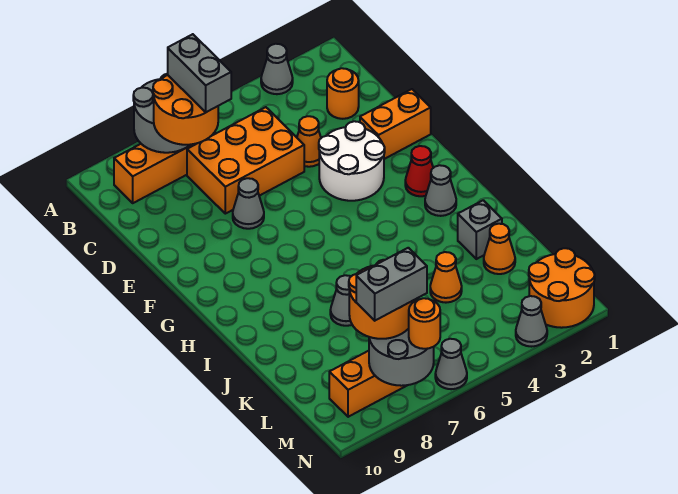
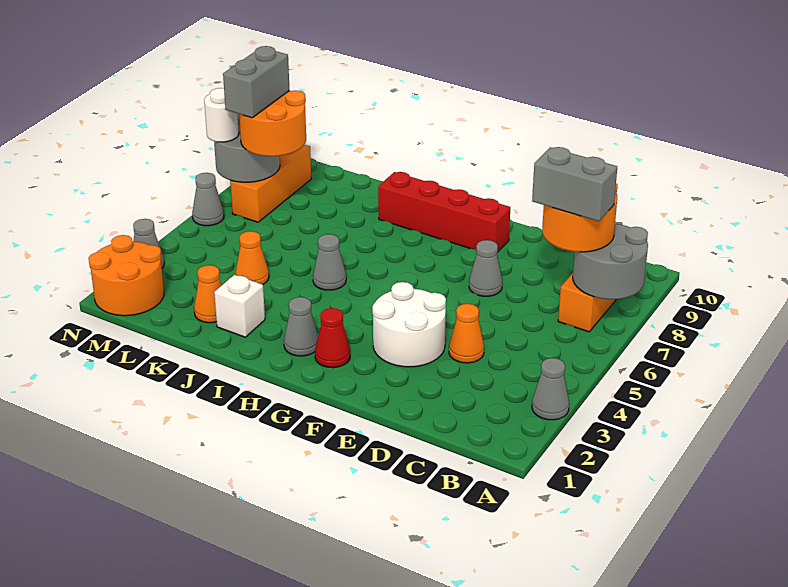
orange 1x1 round brick [327,68,359,119] -> none
orange 2x3 brick [187,107,304,214] -> none
orange 1x2 brick [360,89,431,159] -> none
none -> red 1x4 brick [378,172,510,251]
grey 1x1 brick [458,200,502,259] -> white 1x1 brick [214,275,265,337]
grey 1x1 cone [330,275,352,326] -> grey 1x1 cone moved to [313,234,346,290]
orange 1x1 round brick [409,298,440,349] -> white 1x1 round brick [204,88,239,142]

